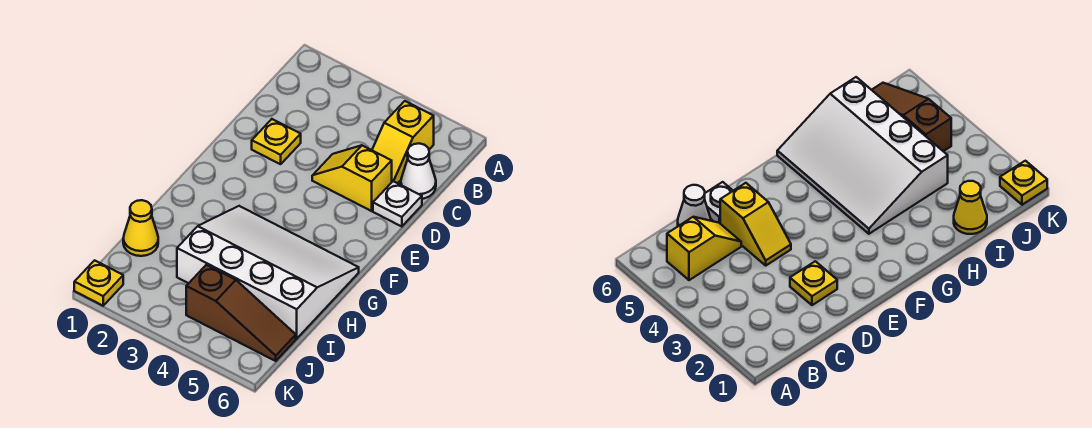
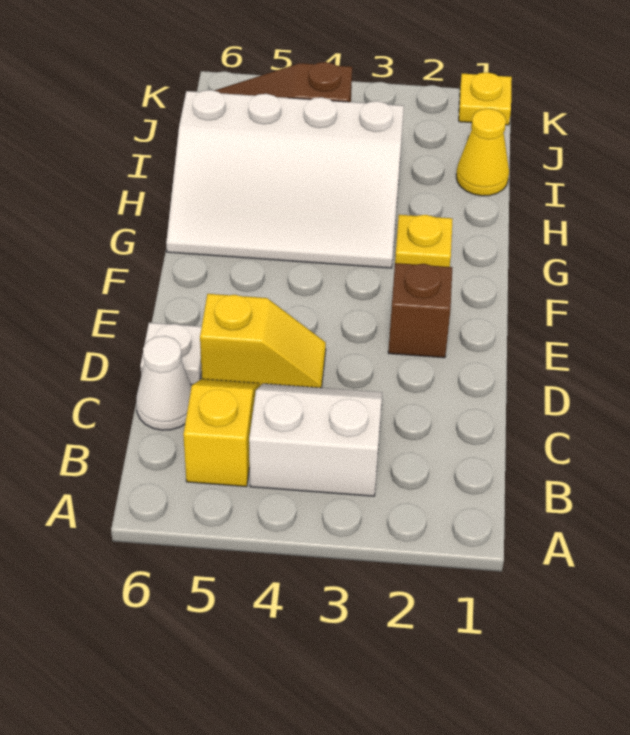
none -> white 2x2 slope [249,384,382,496]
yellow 1x1 plate [252,119,301,164] -> yellow 1x1 plate moved to [395,215,453,267]
none -> brown 1x1 brick [388,263,452,358]

